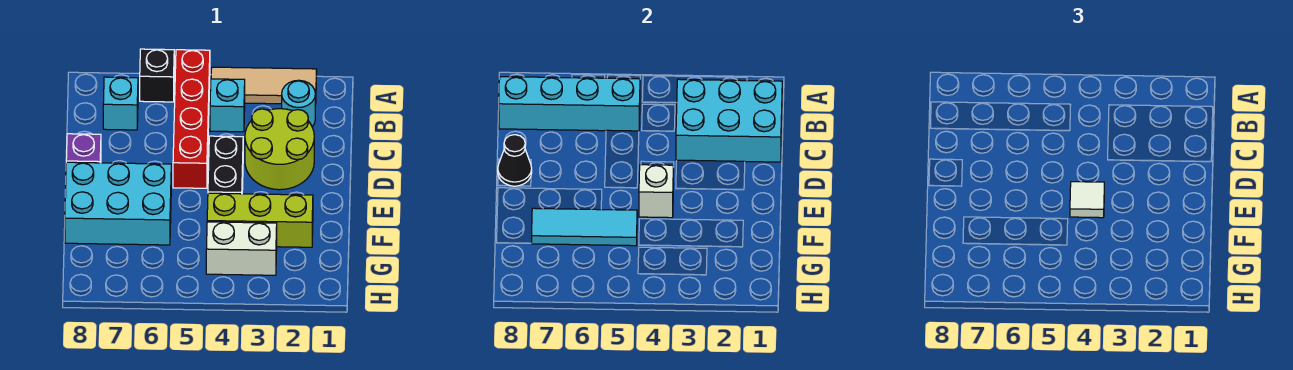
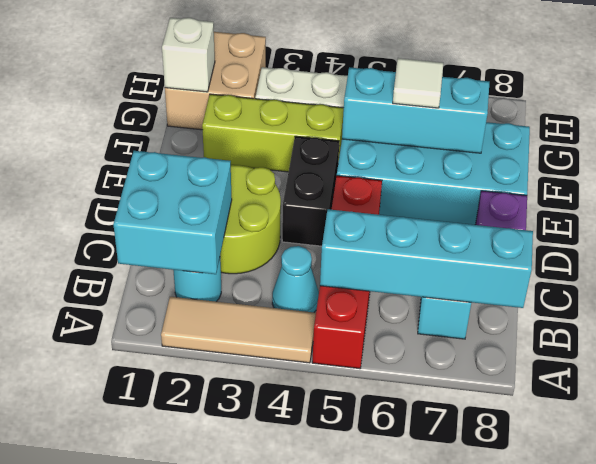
black 1x1 brick [140,49,174,102] -> none
cyan 2x3 brick [676,79,782,162] -> cyan 2x2 brick [113,151,232,274]
cyan 1x1 brick [210,79,245,132] -> cyan 1x1 cone [272,246,319,312]
black 1x1 cone [498,135,532,186] -> none
white 1x1 brick [639,165,673,218] -> white 1x1 brick moved to [162,18,215,92]
white 1x1 tile [1070,182,1104,218] -> white 1x1 tile moved to [393,58,443,108]
cyan 2x3 brick [65,162,171,245] -> cyan 2x4 brick [337,122,530,225]
cyan 1x3 tile [532,208,637,246] -> cyan 1x3 brick [342,67,489,153]
none -> tan 2x2 brick [165,32,266,130]

